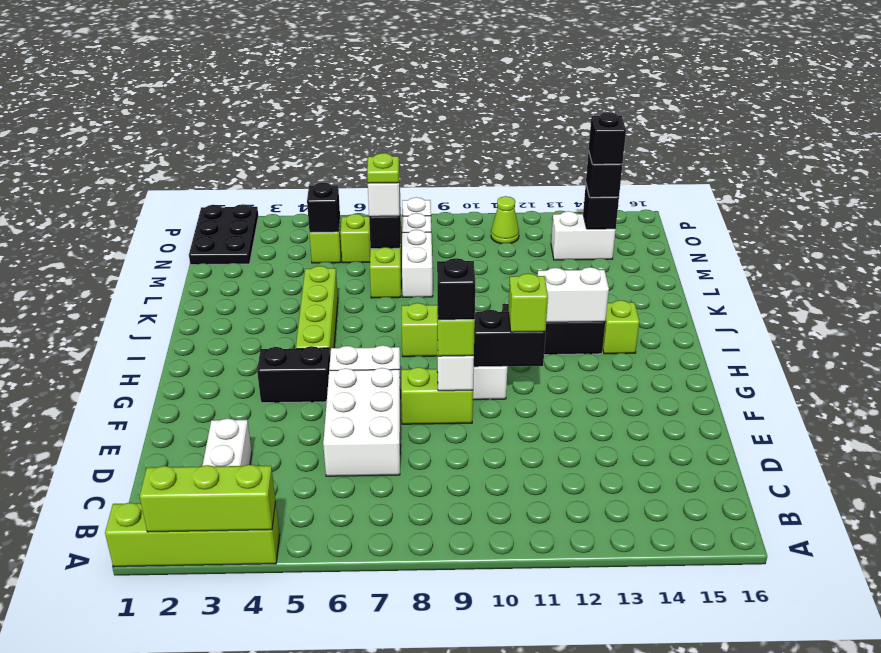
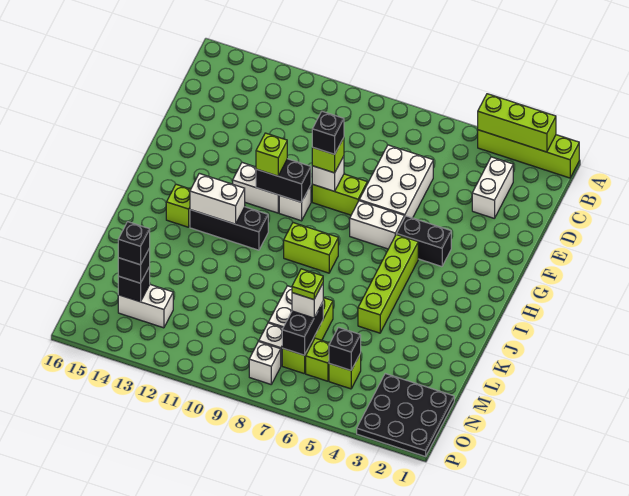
none -> white 1x2 brick [233,163,279,213]
black 2x3 plate [189,204,258,265] -> black 3x3 plate [357,374,454,457]
lime 1x1 cone [491,196,519,244] -> none

